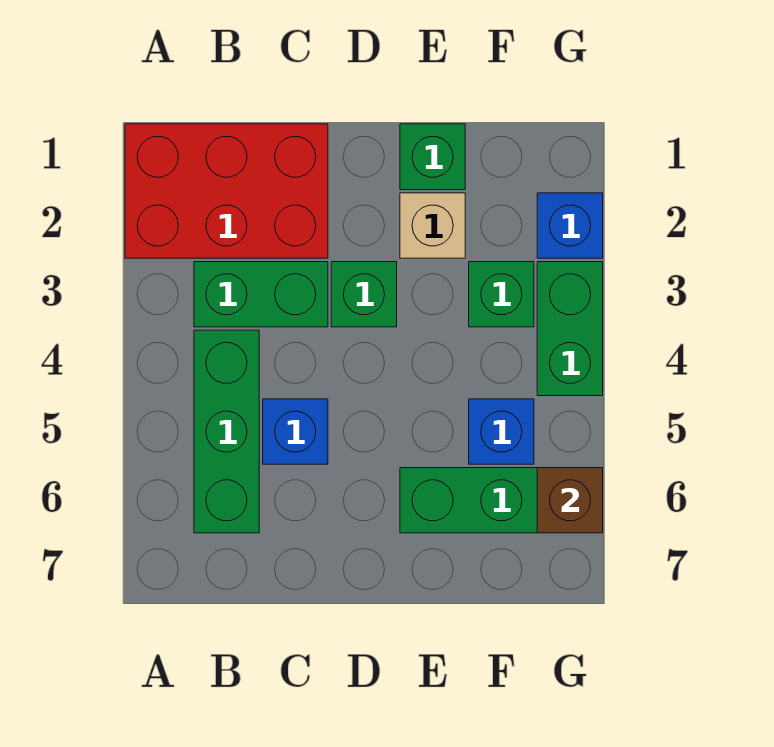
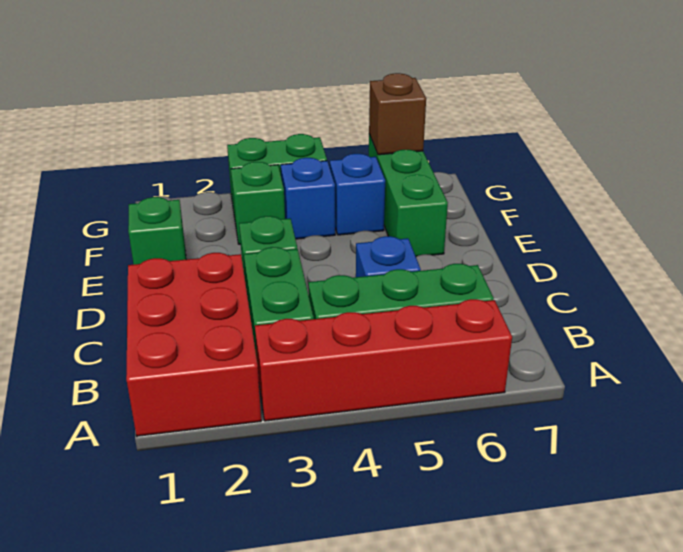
none -> red 1x4 brick [255,299,512,421]
tan 1x1 brick [400,193,465,258] -> none
blue 1x1 brick [537,193,603,258] -> blue 1x1 brick moved to [281,158,335,239]

